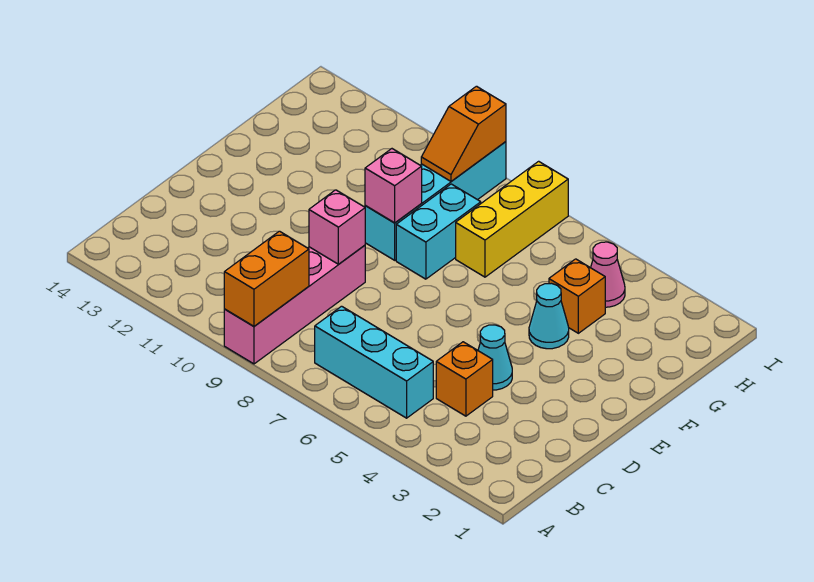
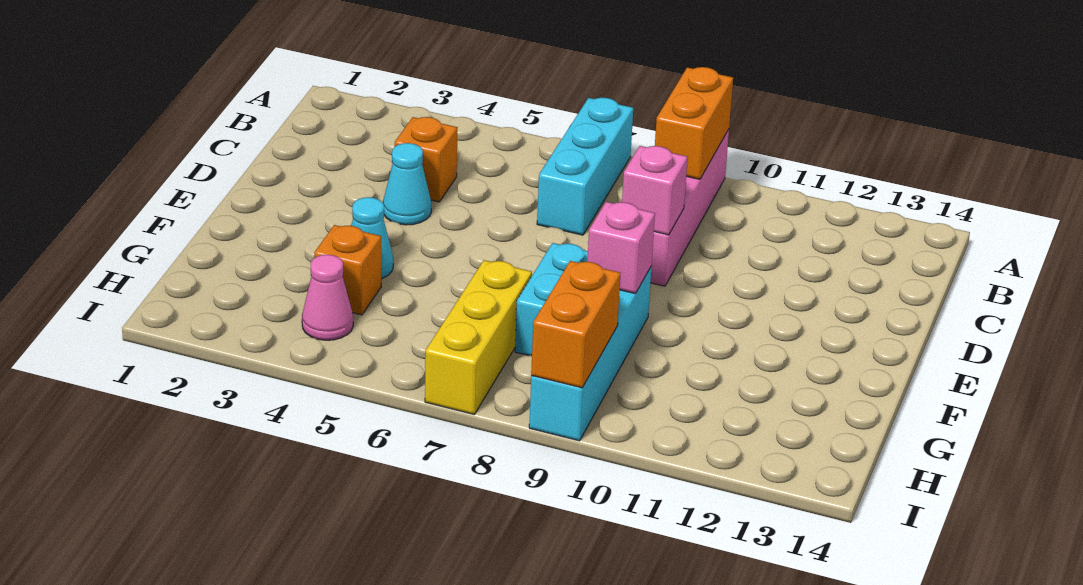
cyan 1x3 brick [315,306,433,418] -> cyan 1x3 brick turned to [537,98,633,235]
orange 1x2 slope [421,86,506,181] -> orange 1x2 brick [531,261,621,388]

